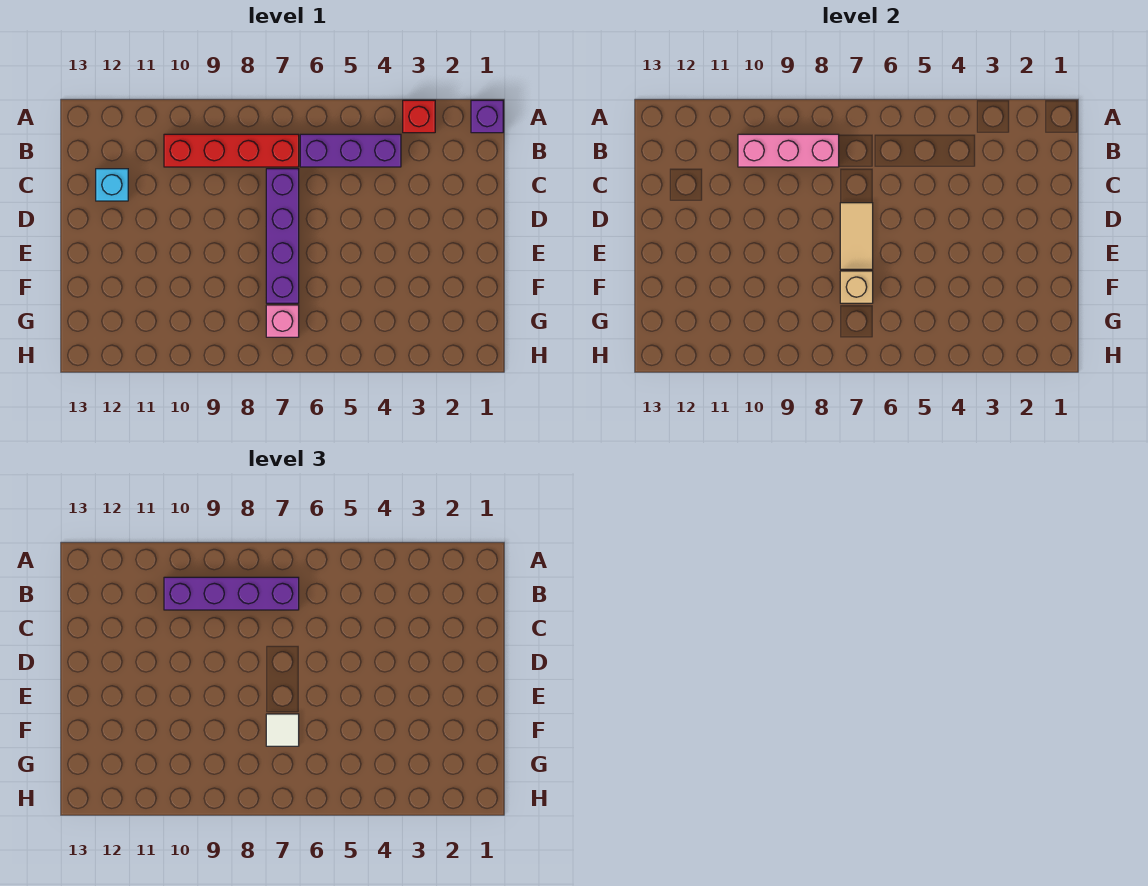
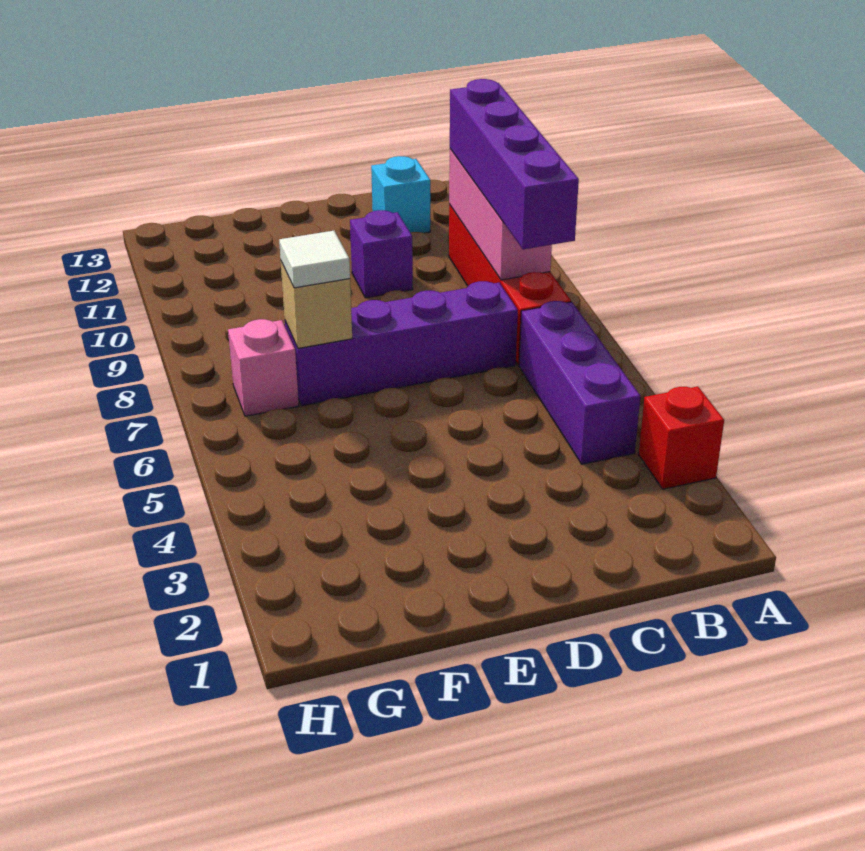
purple 1x1 brick [471,100,503,133] -> purple 1x1 brick moved to [350,210,413,298]
tan 1x2 tile [840,203,873,269] -> none

